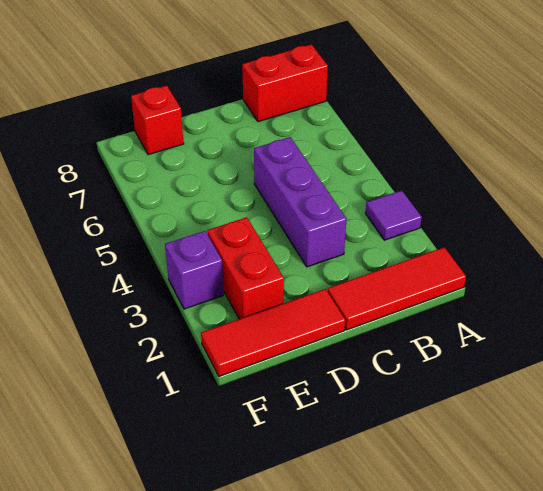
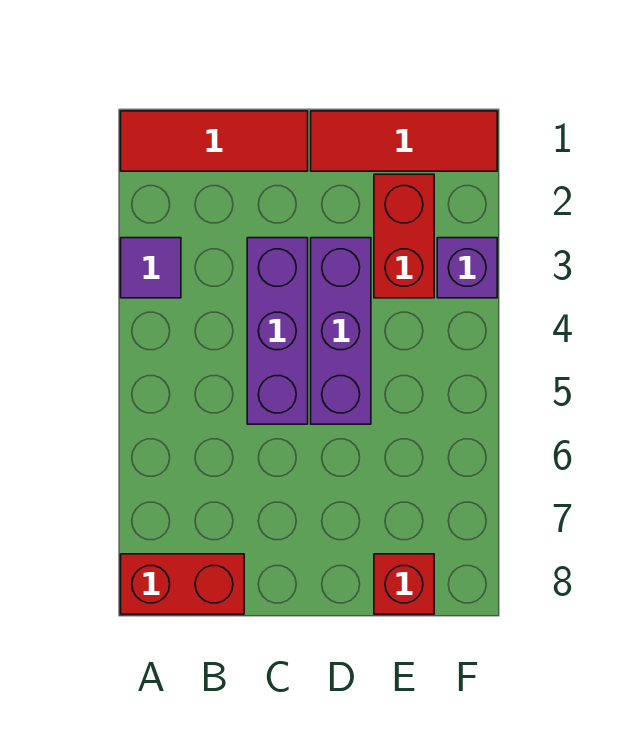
none -> purple 1x3 brick [311,238,371,424]

